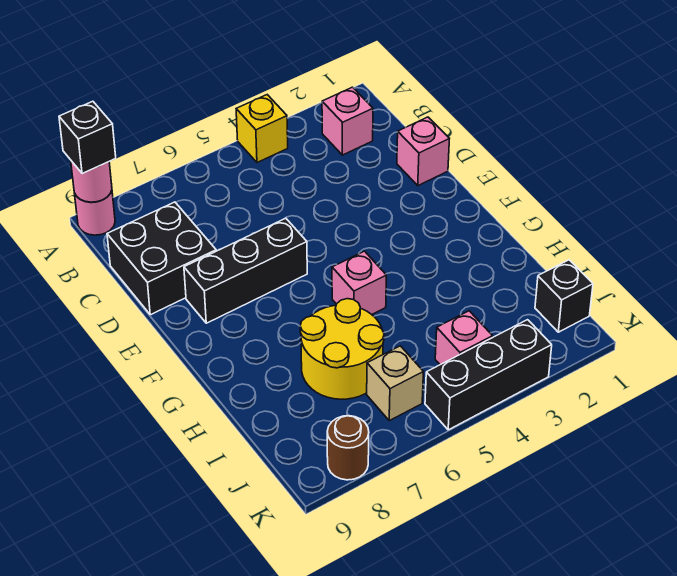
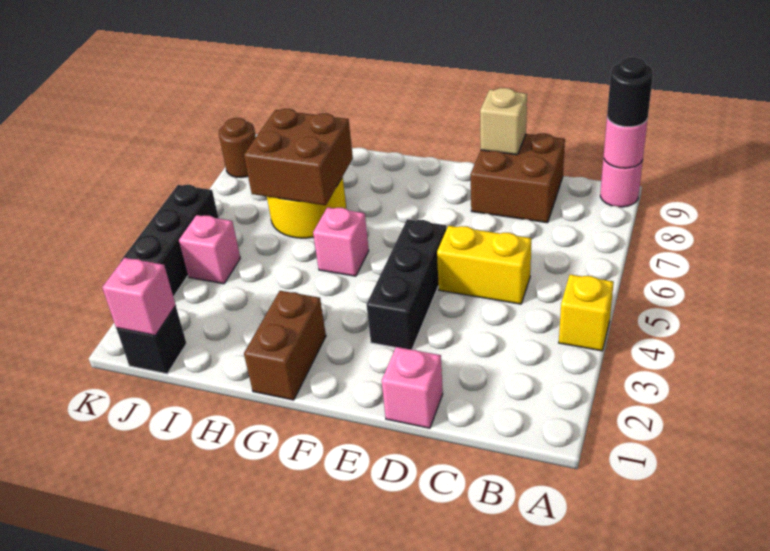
black 1x1 brick [59,101,116,174] -> black 1x1 round brick [607,57,653,127]
pink 1x1 brick [322,87,373,155] -> pink 1x1 brick moved to [102,258,176,335]
none -> yellow 1x2 brick [437,226,532,304]
black 2x2 brick [107,202,216,315] -> brown 2x2 brick [471,133,565,223]
black 1x3 brick [184,218,307,323] -> black 1x3 brick moved to [367,219,446,350]
none -> brown 1x2 brick [244,291,326,400]
none -> brown 2x2 brick [244,109,353,205]
tan 1x1 brick [367,346,423,421] -> tan 1x1 brick moved to [480,88,527,155]

